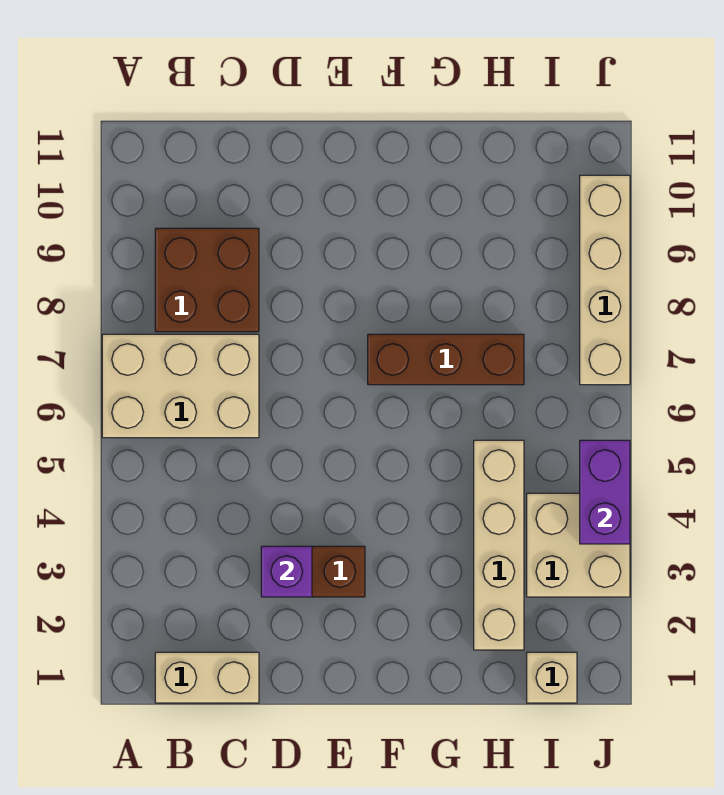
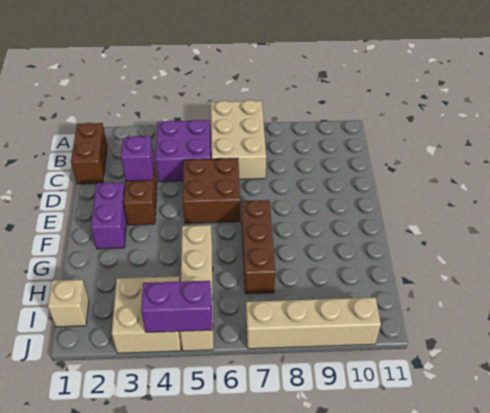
tan 1x2 brick [155,652,259,703] -> brown 1x2 brick [71,123,107,184]
none -> purple 2x2 brick [156,120,211,182]
brown 2x2 brick [155,228,259,332] -> brown 2x2 brick moved to [183,158,240,223]
none -> purple 1x2 brick [91,182,127,249]
tan 1x4 brick [474,440,524,650] -> tan 1x4 brick turned to [180,225,213,351]

